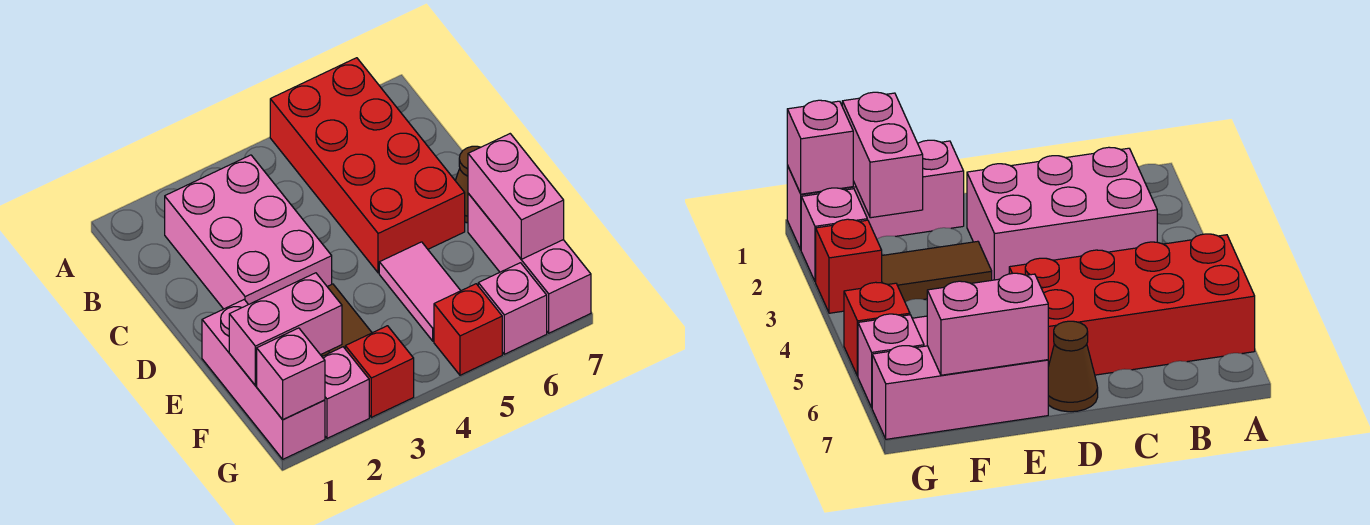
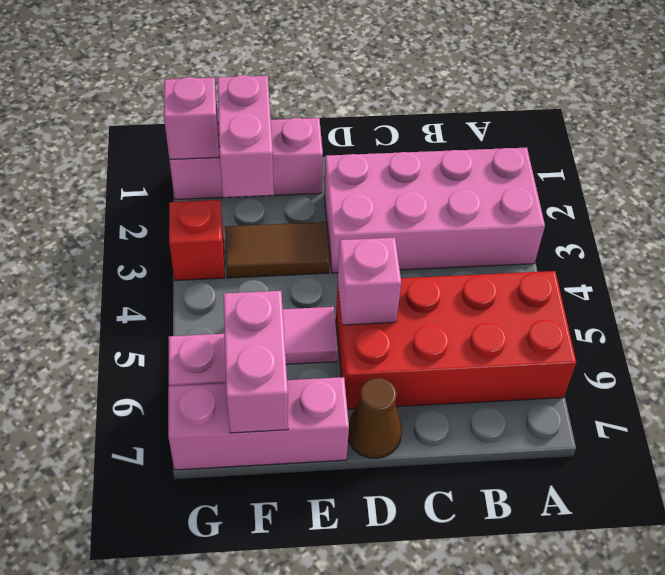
pink 2x3 brick [165,155,332,309] -> pink 2x4 brick [324,148,545,273]
pink 1x2 brick [468,134,564,259] -> pink 1x2 brick turned to [224,291,288,433]
pink 1x1 brick [322,347,369,438] -> pink 1x1 brick moved to [338,238,401,325]
red 1x1 brick [434,284,502,375] -> none

